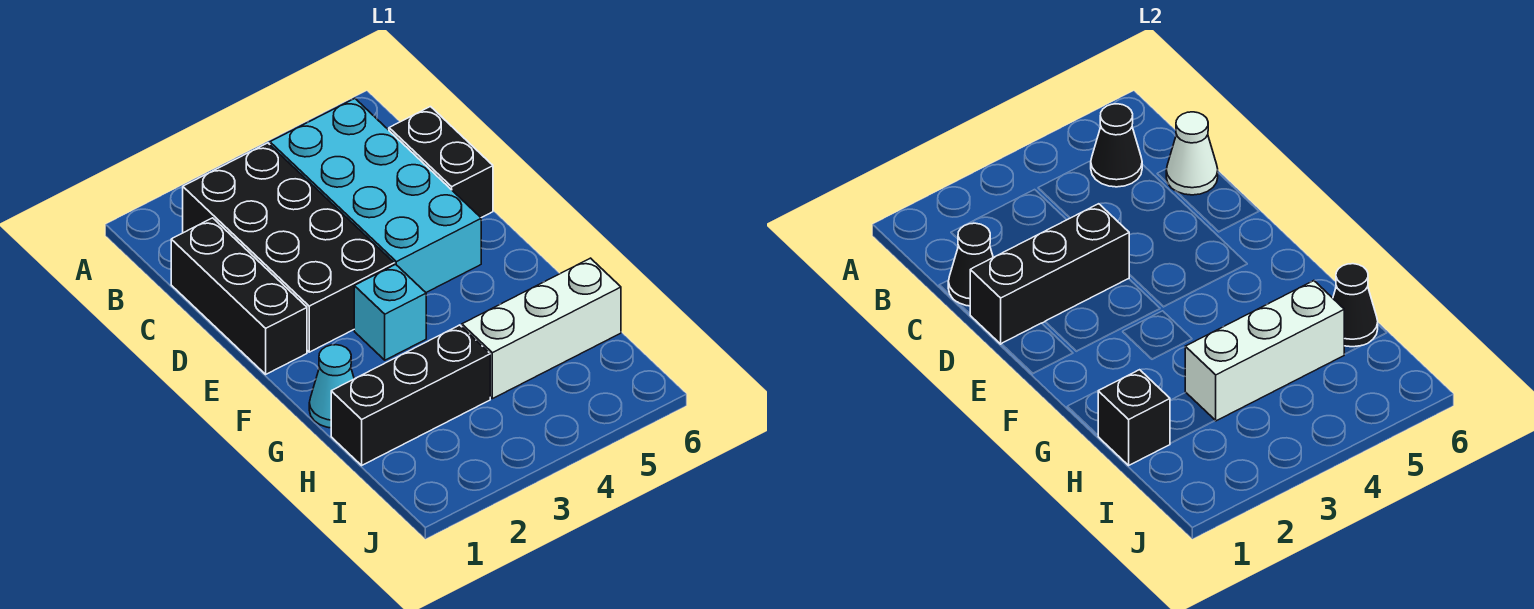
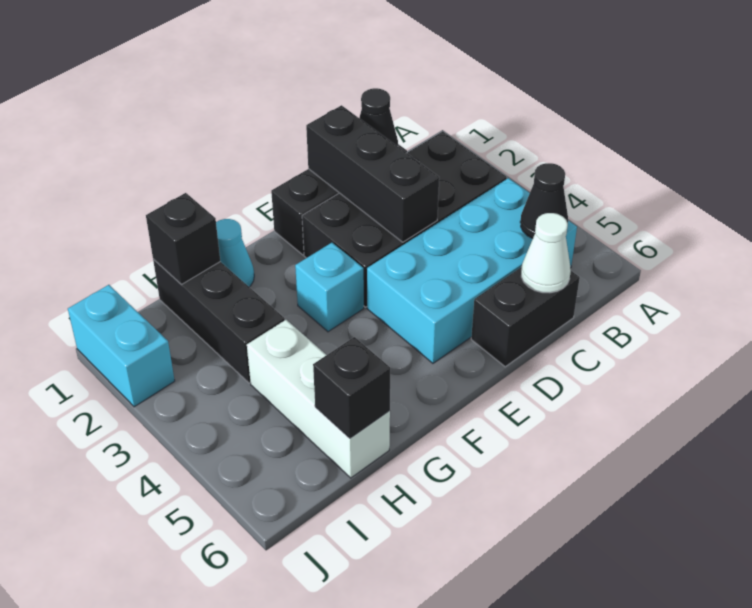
white 1x3 brick [1185,281,1344,421] -> none
black 1x1 cone [1333,264,1378,347] -> black 1x1 brick [313,337,390,438]
none -> cyan 1x2 brick [68,285,175,407]

